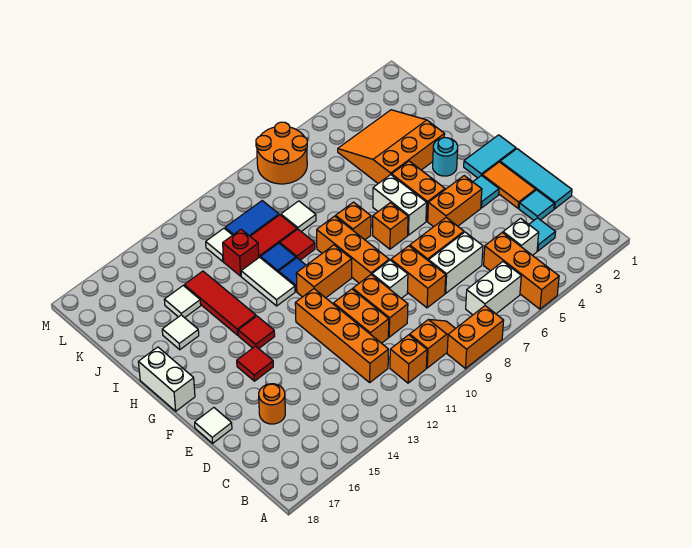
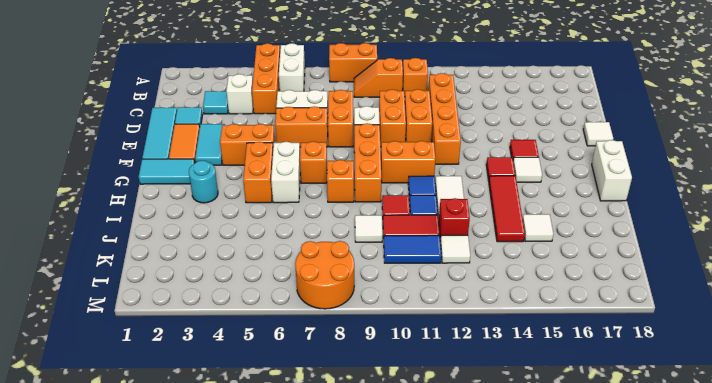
white 1x2 brick [466,262,521,315] -> white 1x2 brick turned to [279,43,305,91]
orange 1x1 round brick [259,384,285,424] -> none
cyan 1x1 tile [473,175,499,208] -> cyan 1x2 tile [195,124,225,165]
orange 3x3 slope [338,110,445,184] -> none
white 1x1 tile [162,315,199,350] -> white 1x1 tile moved to [513,157,542,182]

